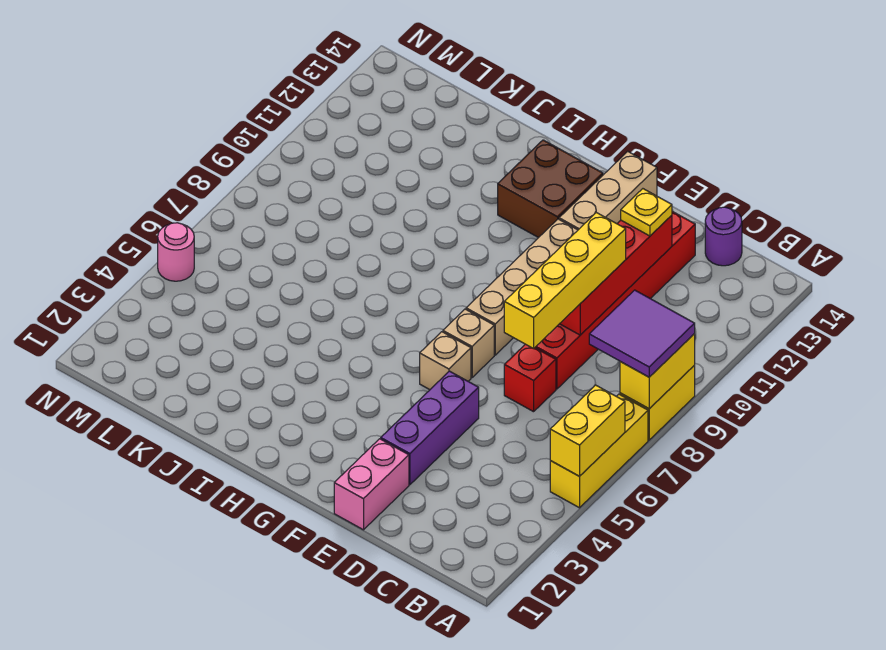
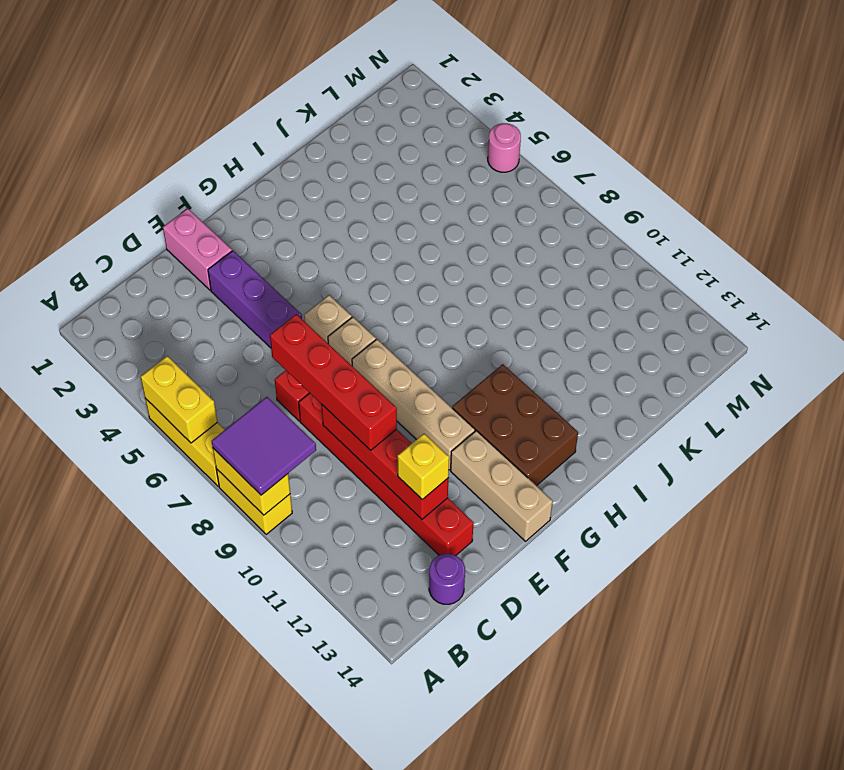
yellow 1x4 brick [504,213,626,349] -> red 1x4 brick [270,314,397,450]
yellow 1x1 plate [621,189,672,236] -> yellow 1x1 brick [397,434,449,500]
brown 2x2 brick [498,140,603,238] -> brown 2x3 brick [452,364,578,486]

